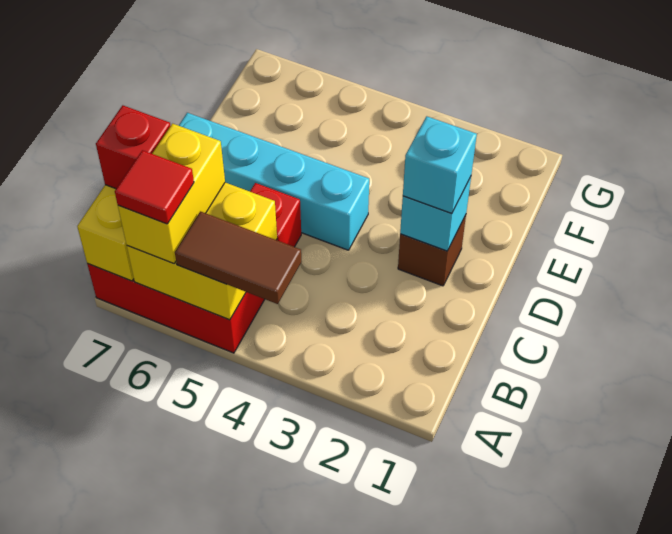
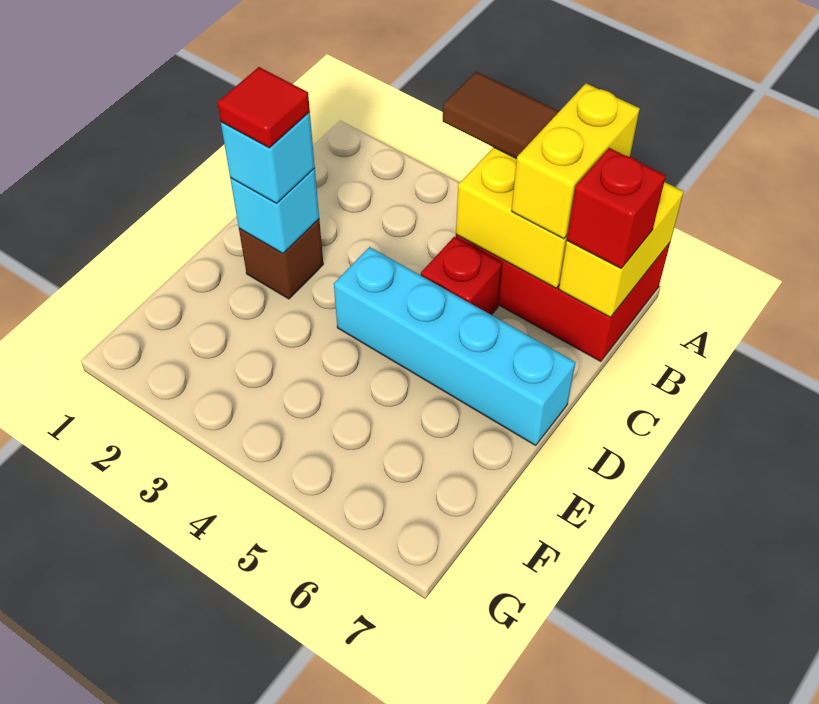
red 1x1 tile [115,150,194,224] -> red 1x1 tile moved to [217,67,310,148]

